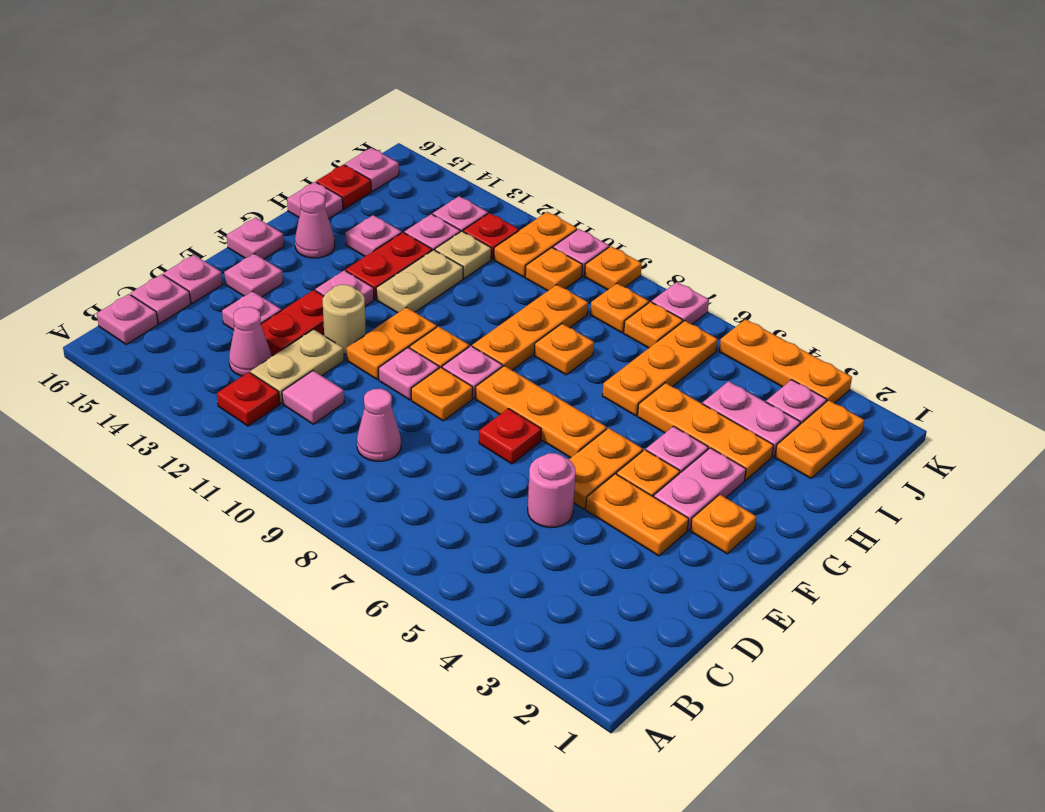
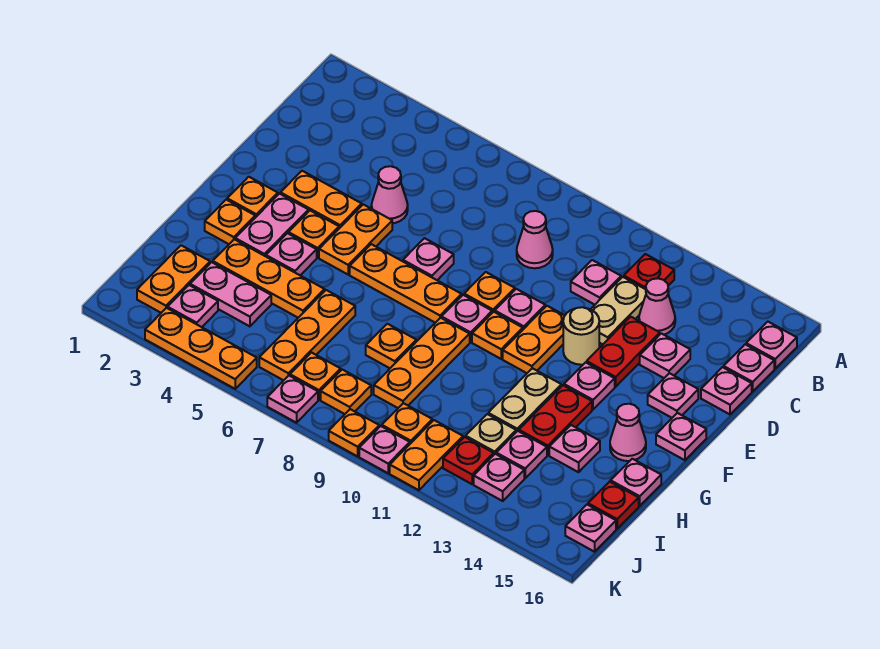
pink 1x1 tile [282,371,344,424] -> pink 1x1 plate [571,260,621,305]
pink 1x1 round brick [528,453,576,528] -> pink 1x1 cone [371,166,408,223]
red 1x1 plate [479,409,541,464] -> pink 1x1 plate [403,238,454,280]
none -> orange 1x1 plate [205,200,255,244]

